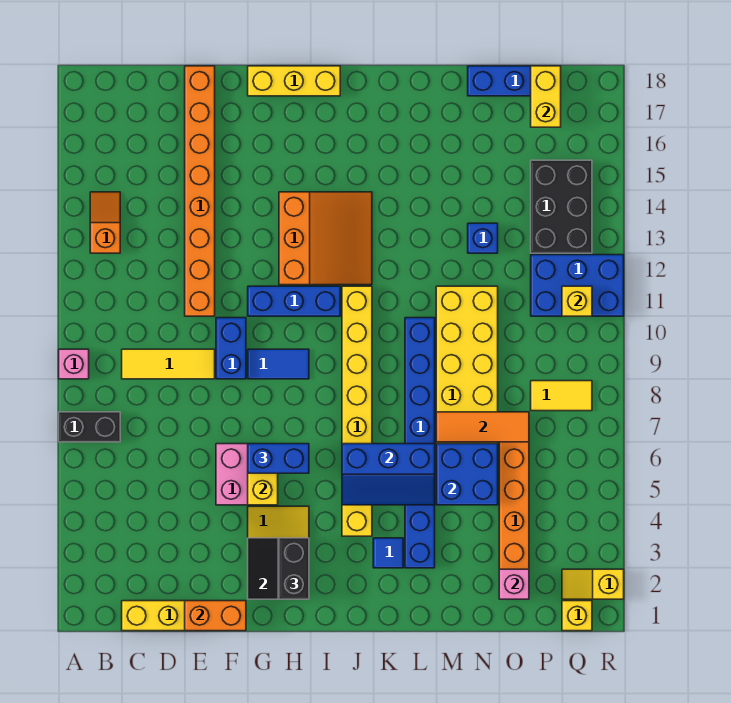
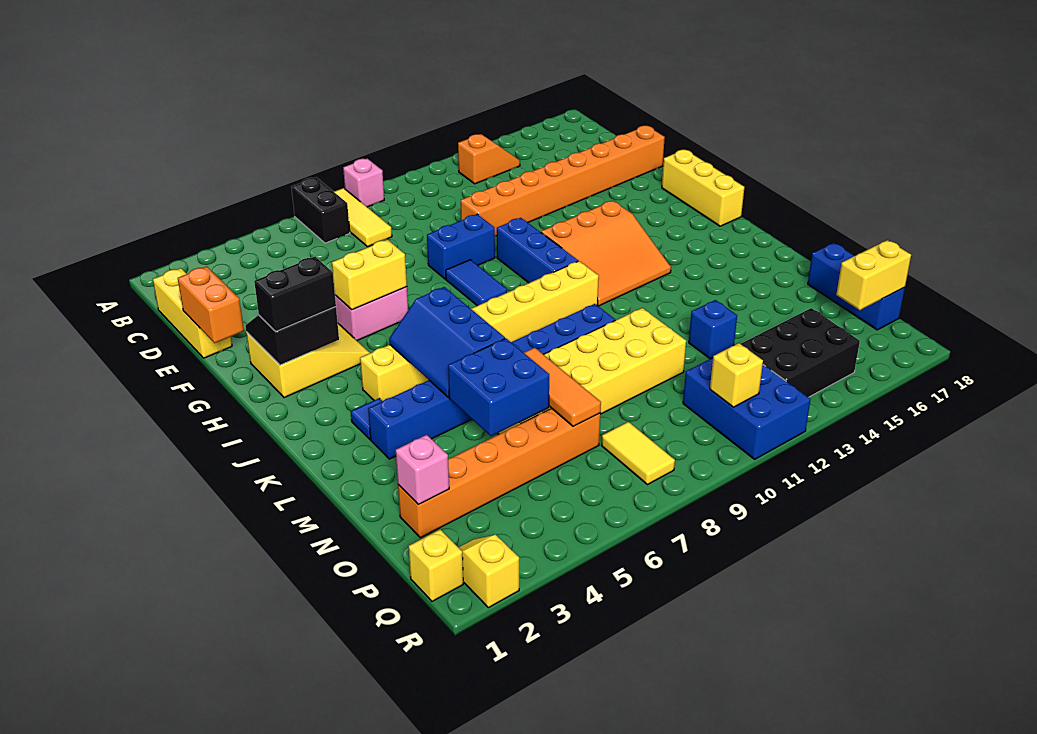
yellow 1x3 tile [122,349,215,379] -> yellow 1x3 tile moved to [334,188,392,247]
blue 1x2 brick [248,444,309,473] -> none

